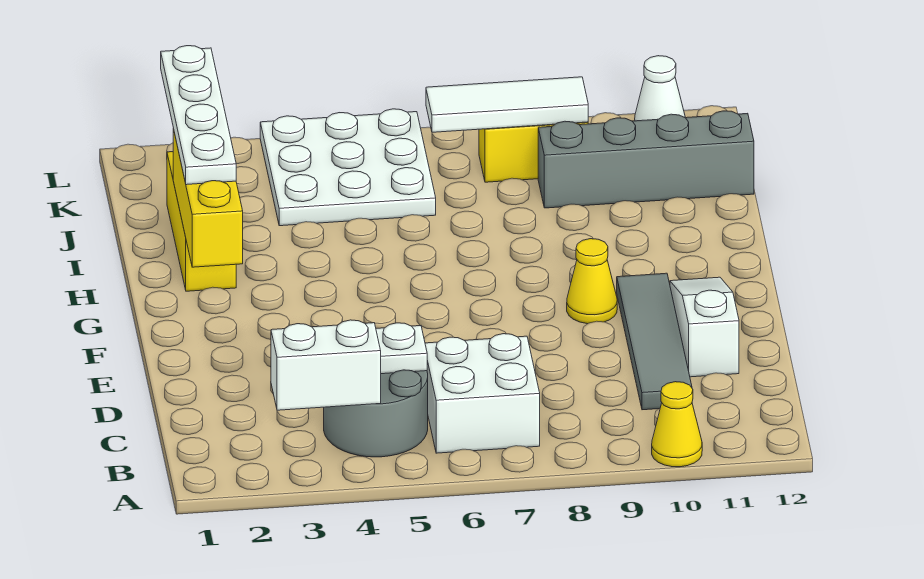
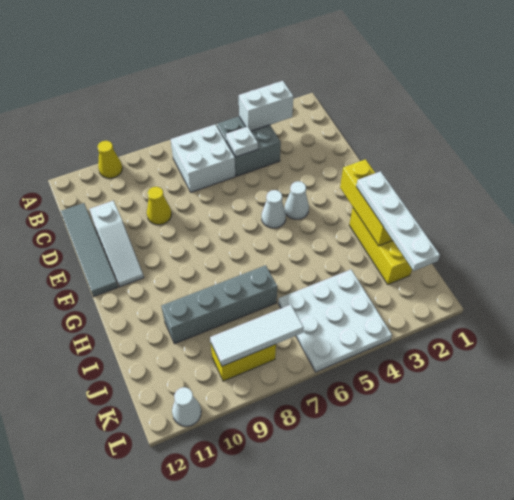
grey 2x2 round brick [324,370,428,457] -> grey 2x2 brick [217,117,281,176]
grey 1x4 tile [617,273,692,410] -> grey 1x4 tile moved to [61,203,118,297]
none -> white 1x1 cone [285,181,309,219]
none -> white 1x1 cone [262,190,286,228]
yellow 1x1 cone [567,239,617,324] -> yellow 1x1 cone moved to [147,187,172,225]
grey 1x4 brick [538,111,754,208] -> grey 1x4 brick moved to [161,265,277,344]

